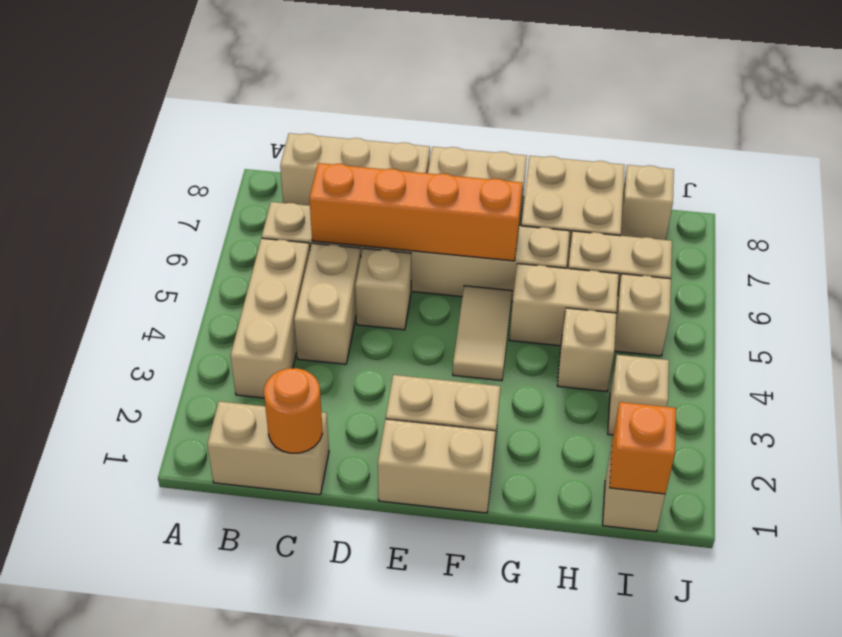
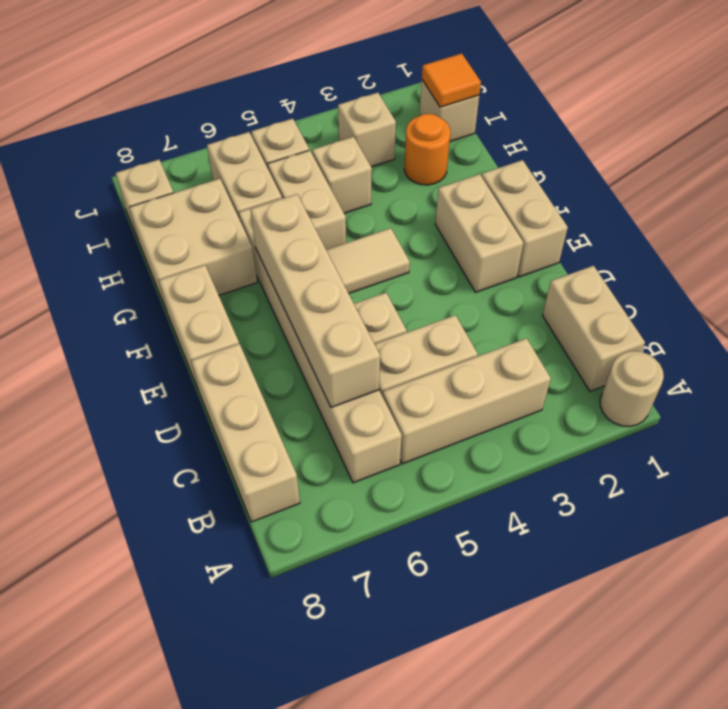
none -> tan 1x1 round brick [600,351,664,426]
orange 1x1 round brick [264,368,322,453] -> orange 1x1 round brick moved to [404,114,450,185]
orange 1x4 brick [309,163,522,261] -> tan 1x4 brick [250,194,380,407]
orange 1x1 brick [610,402,676,494] -> orange 1x1 tile [422,53,481,107]

